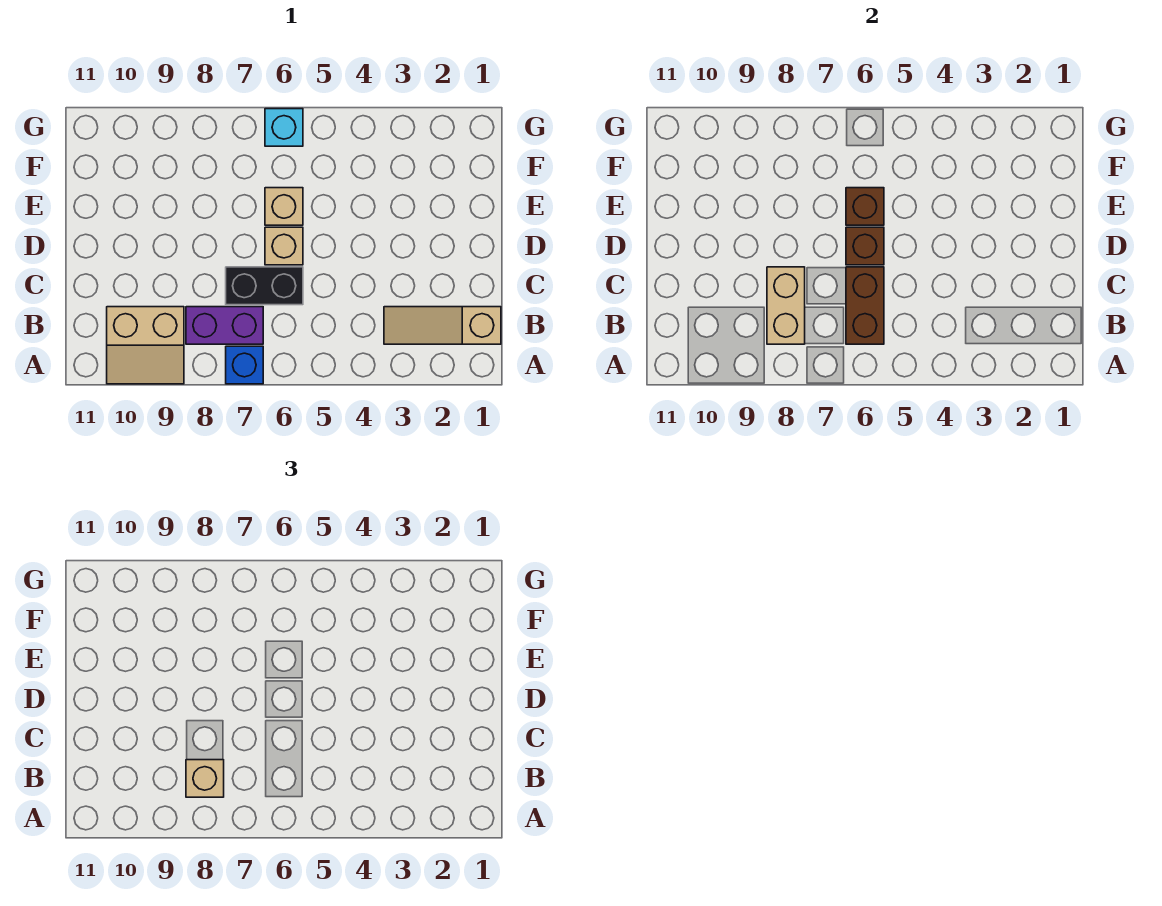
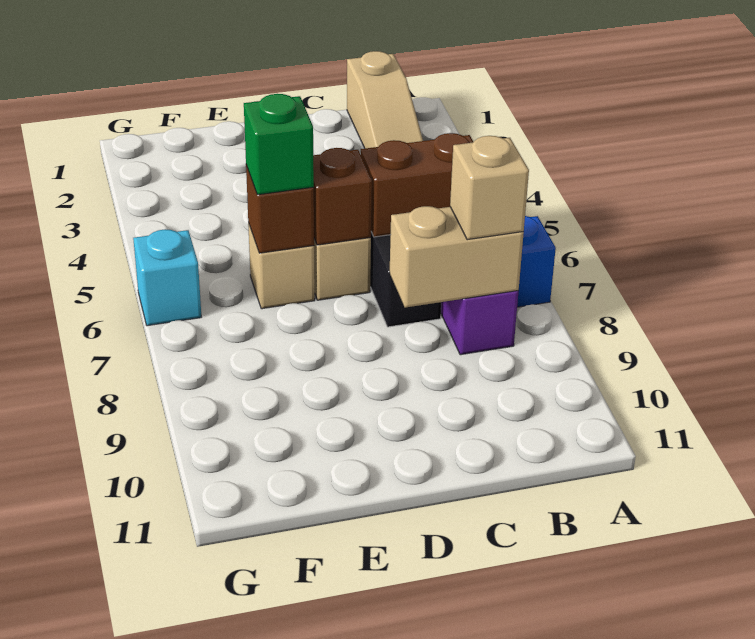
tan 2x2 slope [107,307,184,384] -> none
none -> green 1x1 brick [244,94,314,195]

